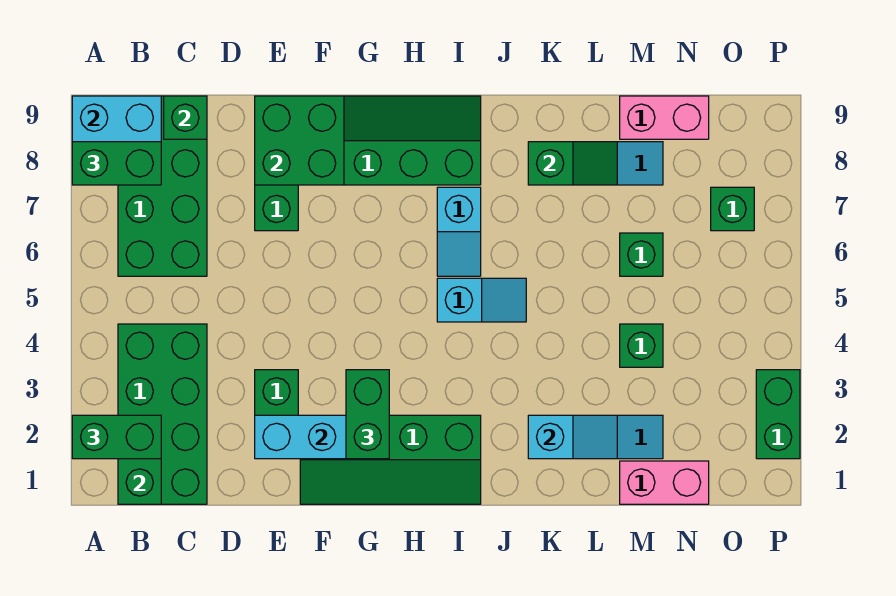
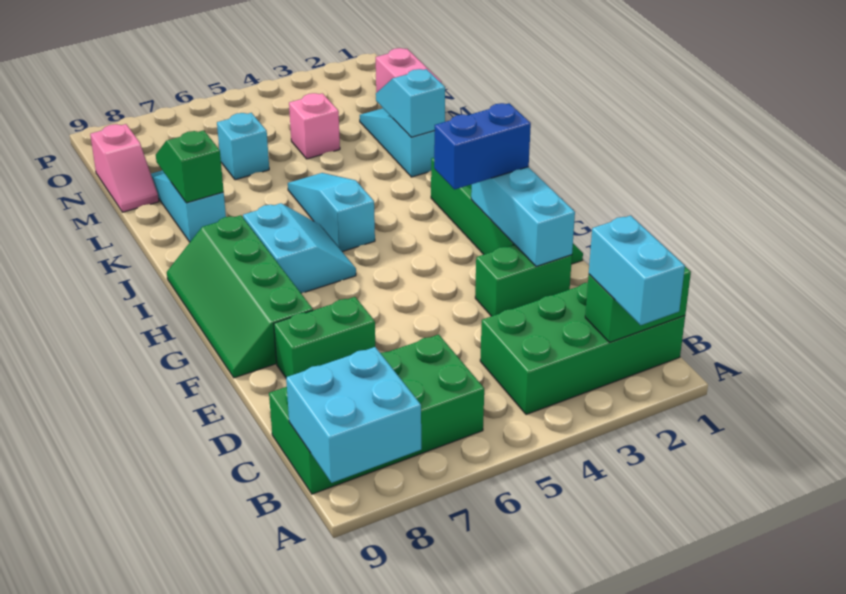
green 1x2 brick [72,415,161,459] -> cyan 1x2 brick [589,216,685,325]
green 1x2 brick [72,142,161,185] -> none
green 1x1 brick [164,96,207,139] -> none
green 2x2 brick [255,96,344,185] -> none
green 1x2 brick [346,370,389,459] -> blue 1x2 brick [434,103,531,189]
cyan 1x2 slope [437,278,526,322] -> cyan 1x3 slope [288,173,375,252]
cyan 1x2 slope [437,187,481,276] -> cyan 2x2 slope [243,203,356,293]
green 1x1 brick [620,324,663,367] -> pink 1x1 brick [289,93,340,159]
green 1x1 brick [620,233,663,276] -> cyan 1x1 brick [217,113,269,180]
pink 1x2 brick [620,96,709,139] -> pink 1x2 slope [90,124,159,212]
green 1x1 brick [711,187,754,231] -> none
green 1x2 brick [756,370,800,459] -> none

